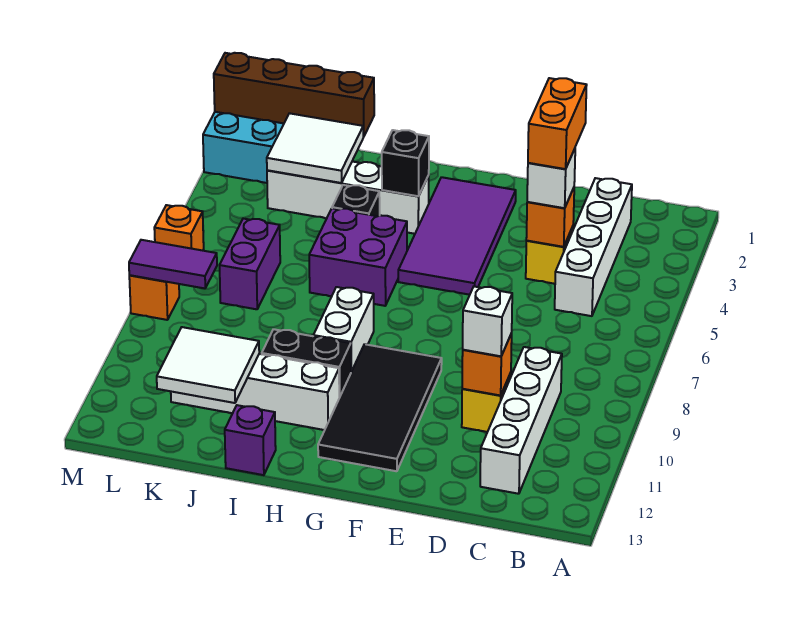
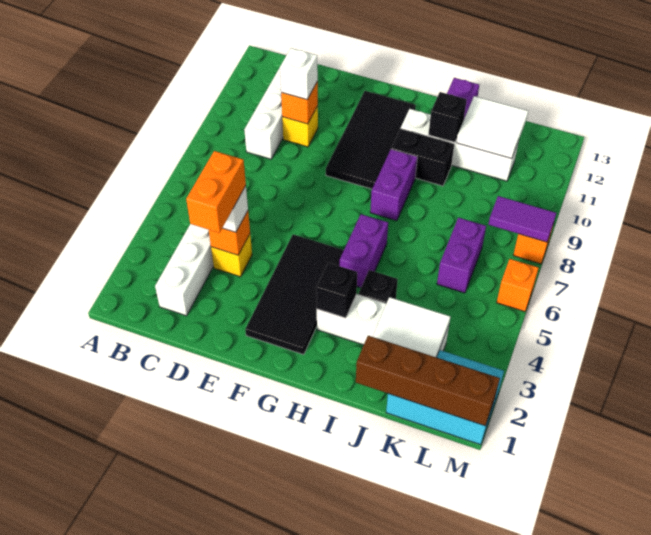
purple 2x4 tile [398,177,516,295] -> black 2x4 tile [245,234,344,355]
purple 2x2 brick [309,208,407,306] -> purple 1x2 brick [340,214,388,288]
white 1x2 brick [313,287,374,372] -> purple 1x2 brick [370,149,417,221]
none -> black 1x1 brick [428,92,467,143]

